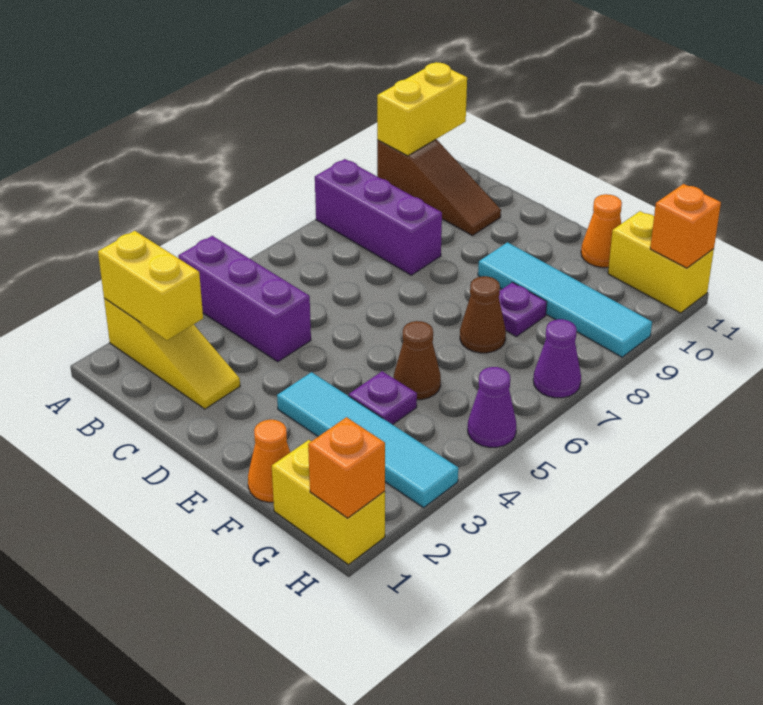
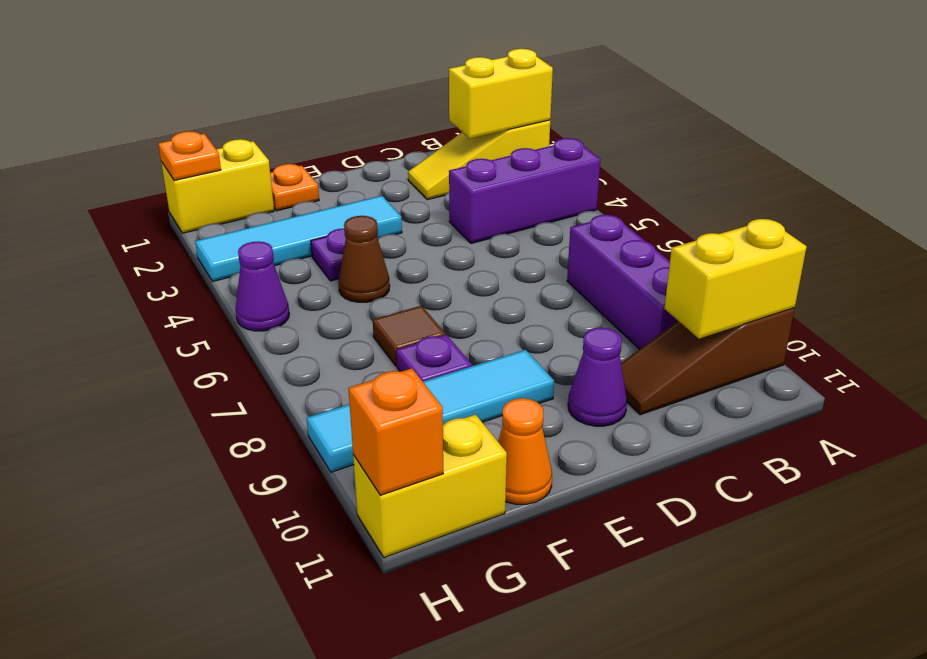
purple 1x3 brick [315,159,442,275] -> purple 1x3 brick turned to [567,215,678,349]
yellow 1x2 brick [377,62,467,156] -> yellow 1x2 brick turned to [664,219,807,339]
orange 1x1 cone [248,420,290,502] -> orange 1x1 plate [270,164,319,211]
brown 1x1 cone [460,276,506,353] -> brown 1x1 tile [373,306,445,366]
orange 1x1 brick [308,417,385,518] -> orange 1x1 plate [158,131,221,181]
purple 1x1 cone [533,319,581,398] -> purple 1x1 cone moved to [568,328,627,426]

